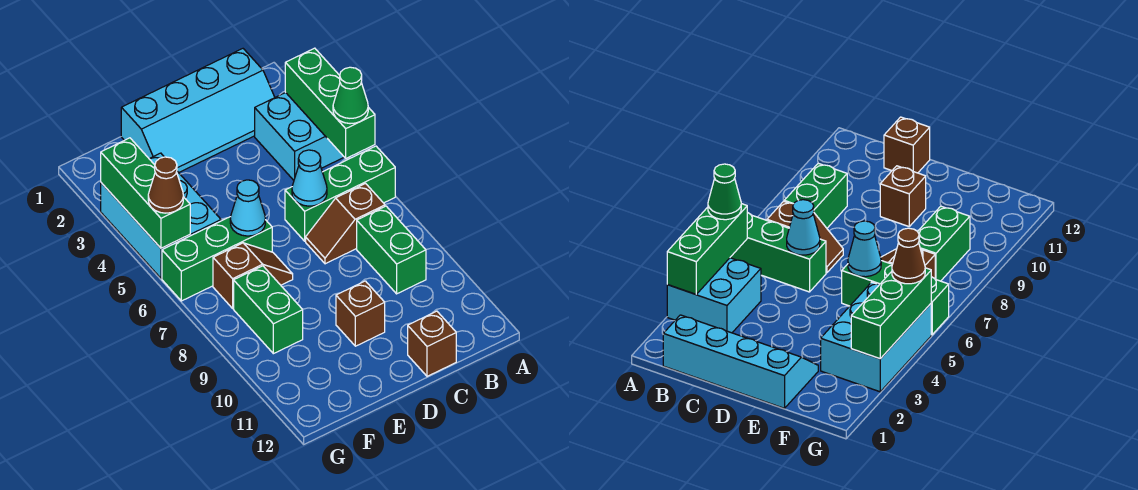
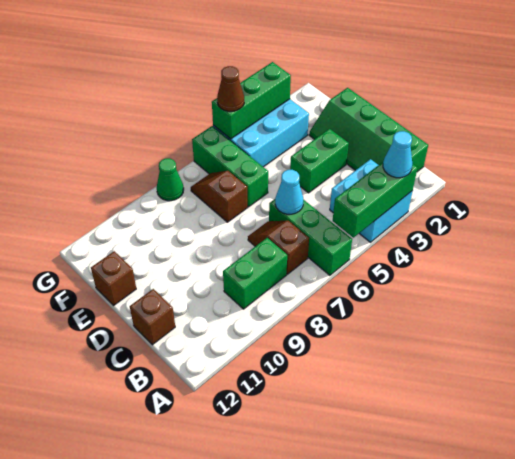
green 1x1 cone [333,67,368,124] -> green 1x1 cone moved to [157,158,184,201]
cyan 2x4 slope [121,49,275,173] -> green 2x4 slope [309,88,428,172]
brown 1x1 brick [336,281,385,346] -> brown 1x1 brick moved to [91,251,136,305]
cyan 1x1 cone [230,180,265,236] -> cyan 1x1 cone moved to [383,131,412,178]
brown 1x2 slope [213,243,293,308] -> brown 1x2 slope turned to [191,171,248,222]
green 1x2 brick [234,266,303,354] -> green 1x2 brick moved to [290,129,349,193]

